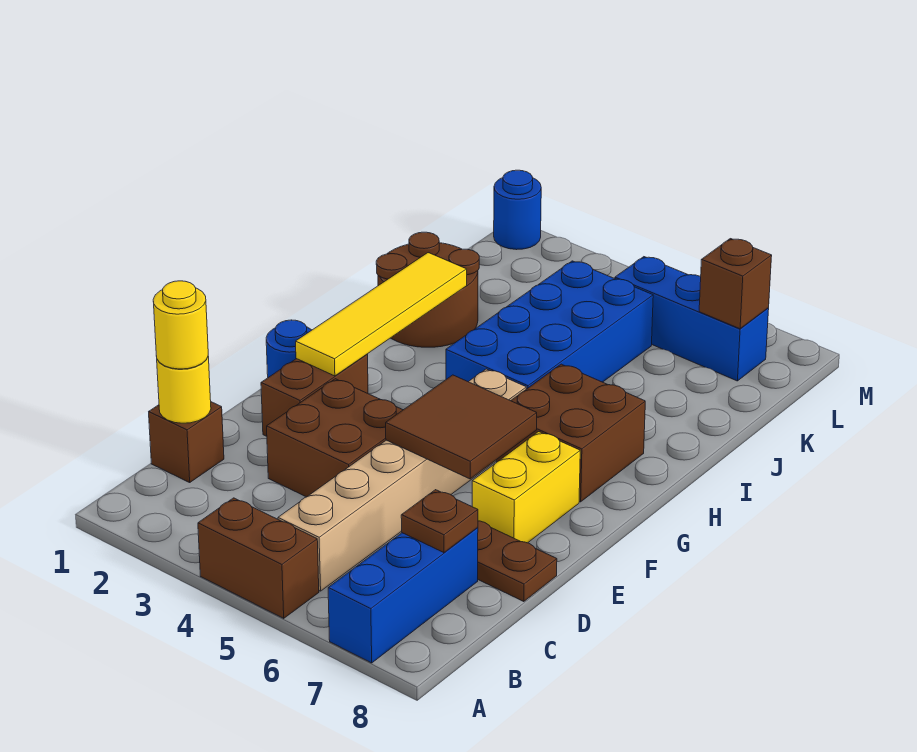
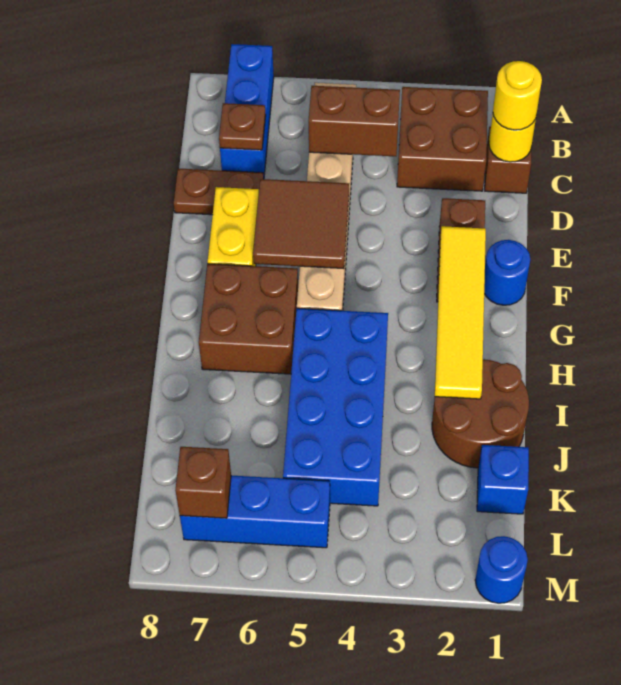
brown 1x2 brick [198,498,319,618] -> brown 1x2 brick moved to [309,86,400,156]
brown 2x2 brick [267,379,402,497] -> brown 2x2 brick moved to [397,87,488,191]
none -> blue 1x1 brick [477,445,529,514]

